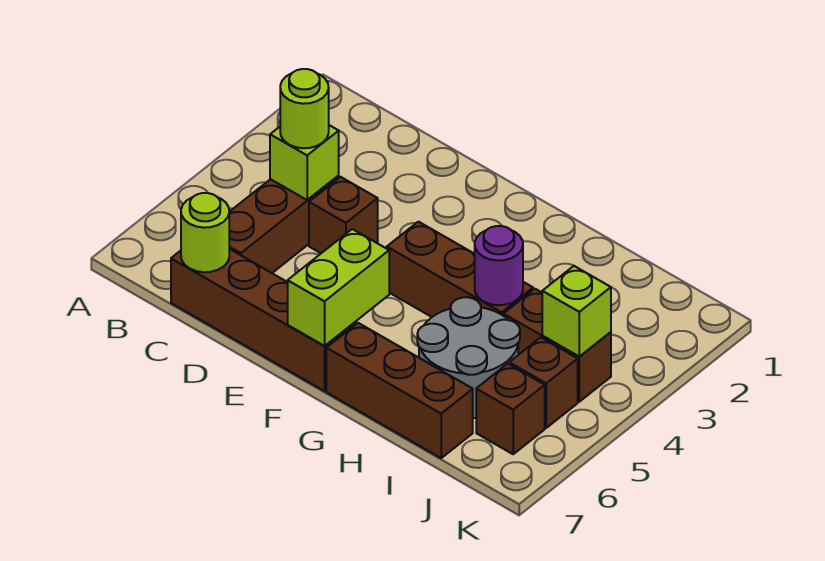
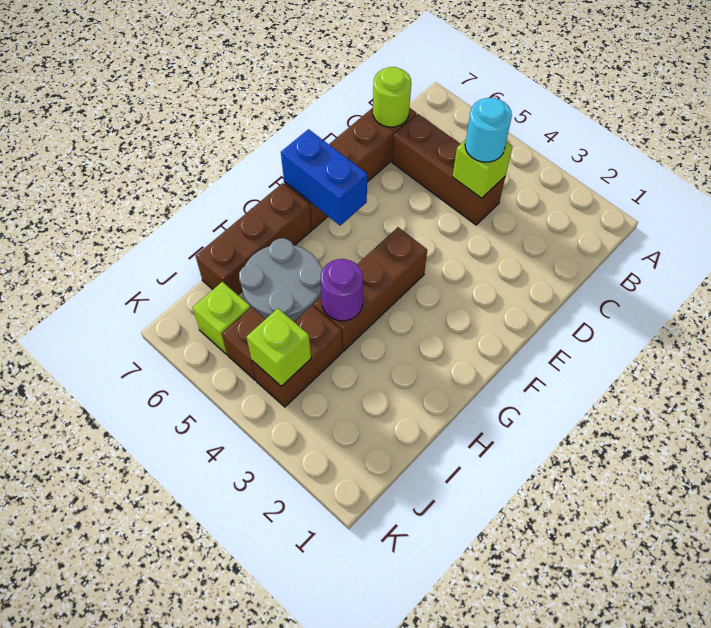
lime 1x1 round brick [280,69,329,148] -> cyan 1x1 round brick [465,98,512,162]
brown 1x1 brick [309,177,378,253] -> none
lime 1x2 brick [288,229,389,346] -> blue 1x2 brick [281,129,367,225]
brown 1x1 brick [476,364,545,454] -> lime 1x1 brick [193,282,251,354]

